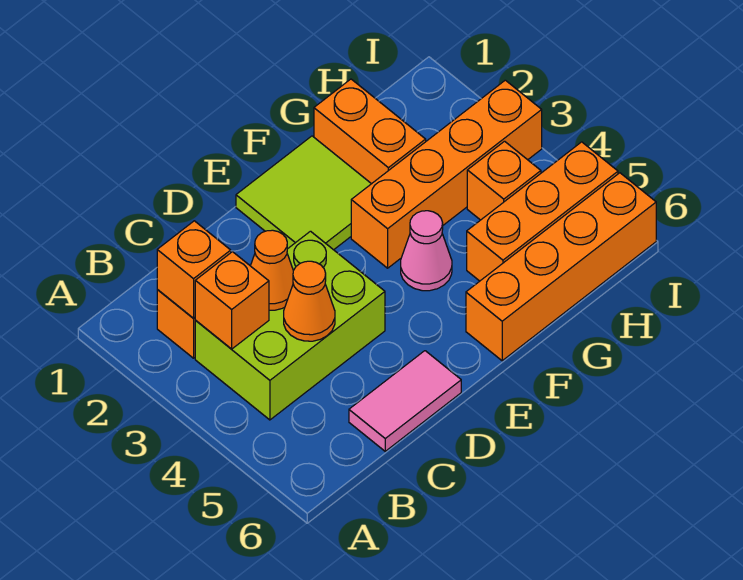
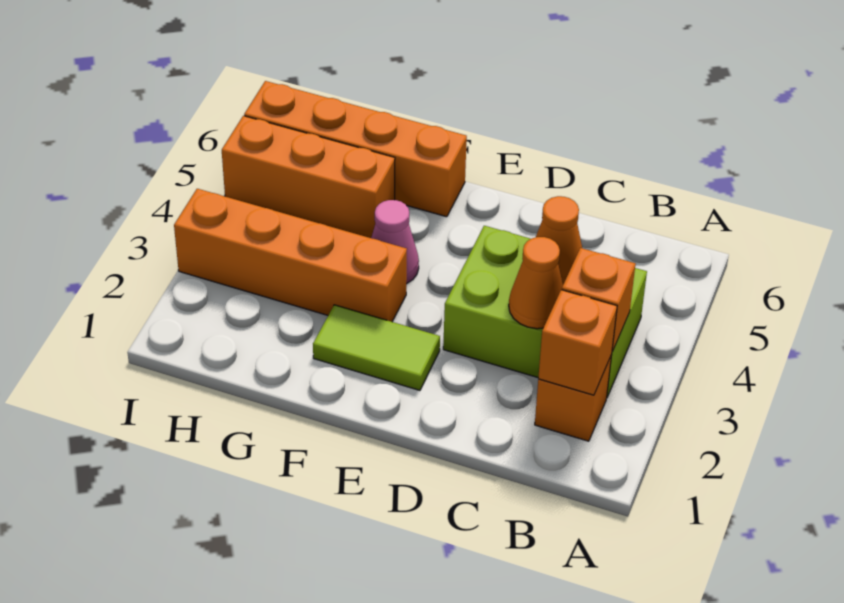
pink 1x2 tile [349,351,461,451] -> none
lime 2x2 tile [236,136,371,250] -> lime 1x2 tile [313,305,440,390]
orange 1x2 brick [314,79,426,184] -> none
orange 1x1 brick [467,141,541,220] -> none

